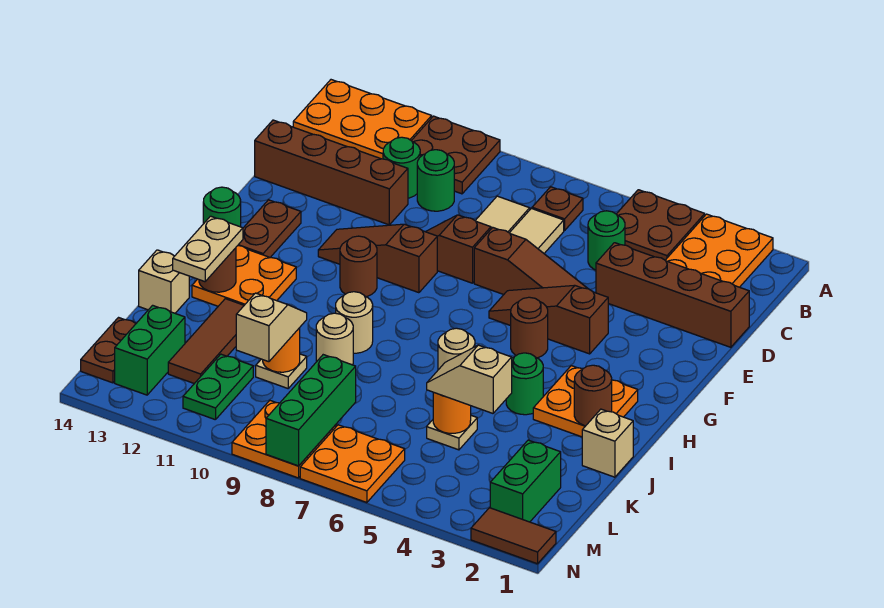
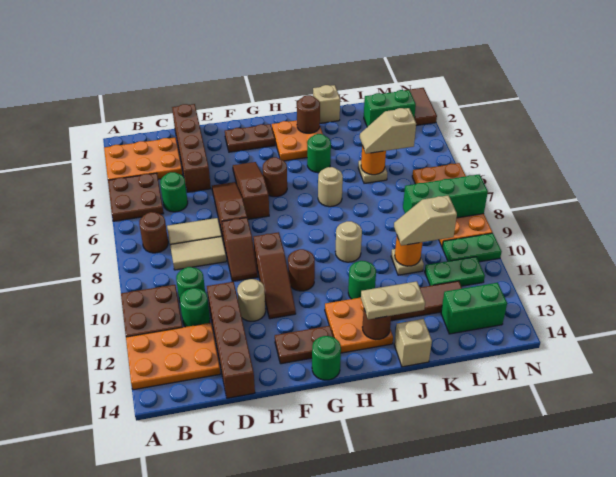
orange 2x3 plate [293,80,432,159] -> orange 2x3 plate turned to [126,323,220,390]
brown 1x1 plate [532,187,583,231] -> brown 1x1 round brick [139,212,168,253]
brown 1x3 slope [489,285,608,354] -> brown 1x3 slope turned to [233,162,269,219]
none -> green 1x1 round brick [348,261,376,299]
tan 1x1 round brick [316,313,353,365] -> tan 1x1 round brick moved to [237,279,266,321]
tan 1x2 slope [427,345,512,413] -> tan 1x2 slope turned to [360,108,416,154]
brown 1x2 plate [81,318,136,383] -> brown 1x2 plate moved to [225,124,275,152]
none -> green 1x2 plate [442,233,502,262]

